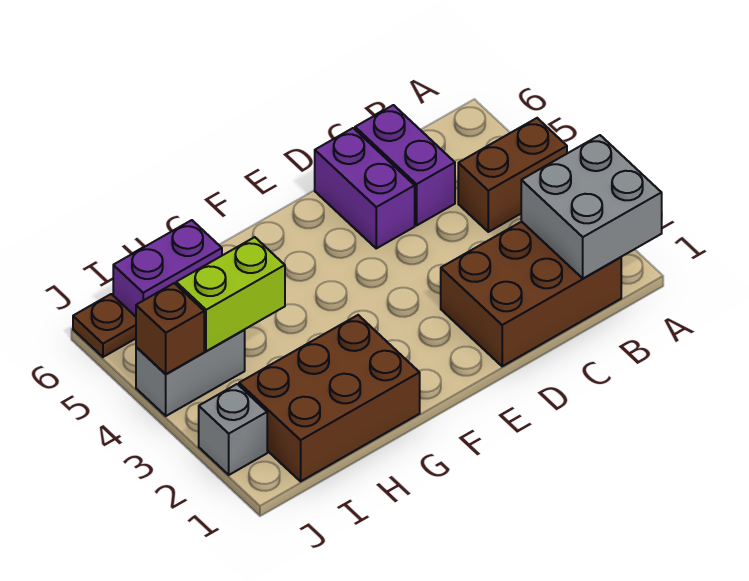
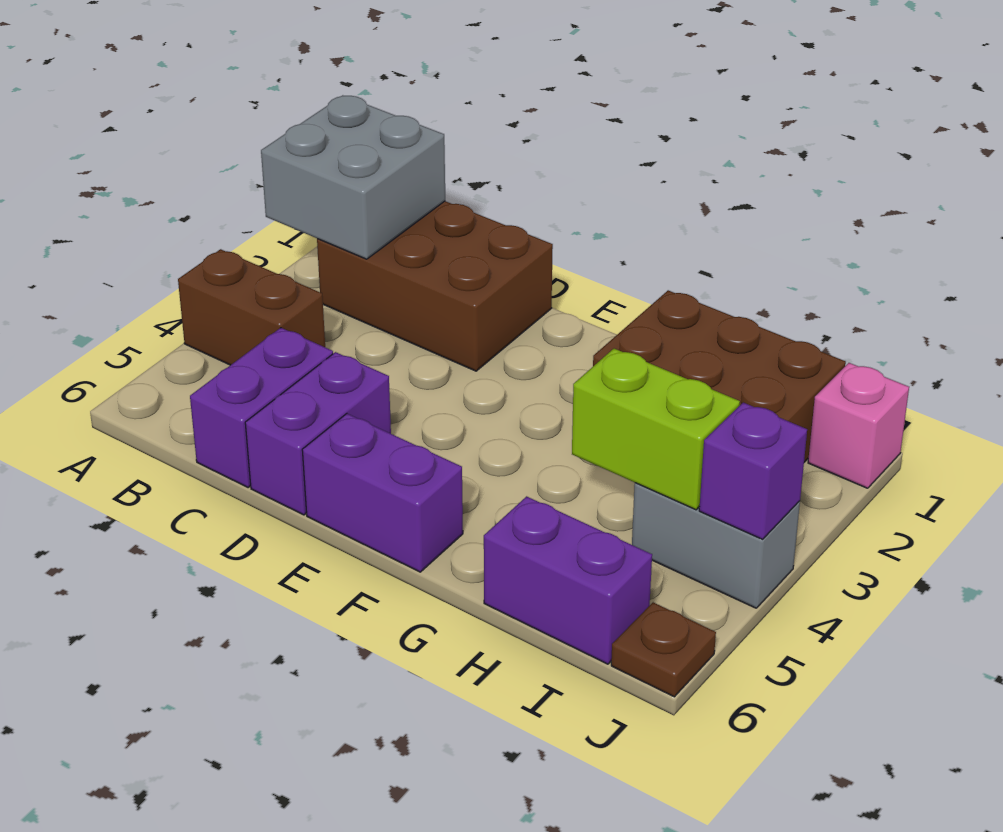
none -> purple 1x2 brick [302,414,463,572]
none -> pink 1x1 brick [808,363,909,488]
grey 1x1 brick [199,384,267,475] -> none
brown 1x1 brick [136,283,204,374] -> purple 1x1 brick [699,403,807,539]

